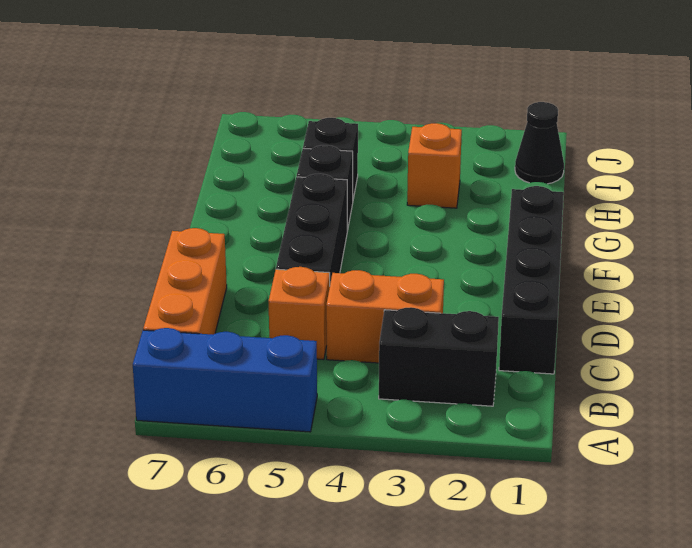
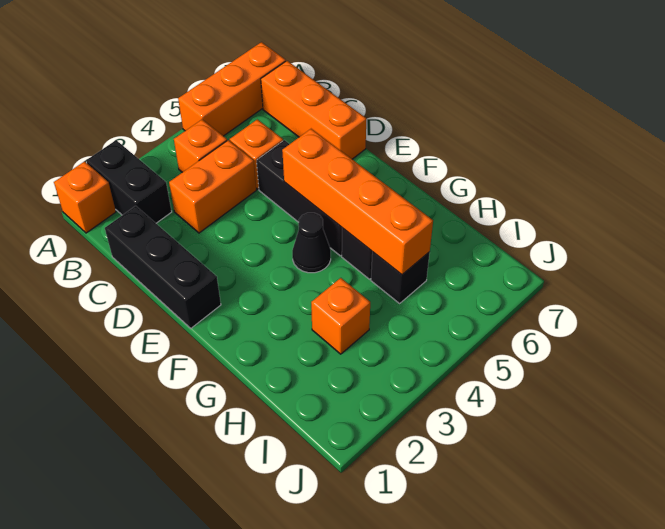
none -> orange 1x1 brick [54,161,116,233]
blue 1x3 brick [133,328,317,432] -> orange 1x3 brick [178,42,286,136]
black 1x2 brick [379,307,499,406] -> black 1x2 brick turned to [86,140,172,223]
none -> orange 1x1 brick [174,120,227,172]
black 1x4 brick [499,186,564,374] -> black 1x3 brick [105,206,221,328]
none -> orange 1x4 brick [282,129,433,275]
black 1x1 cone [515,102,564,184] -> black 1x1 cone moved to [292,213,331,273]

